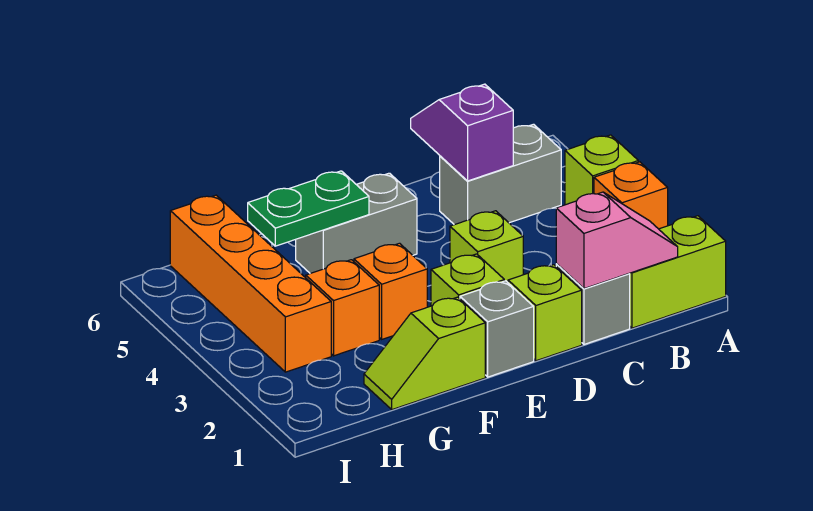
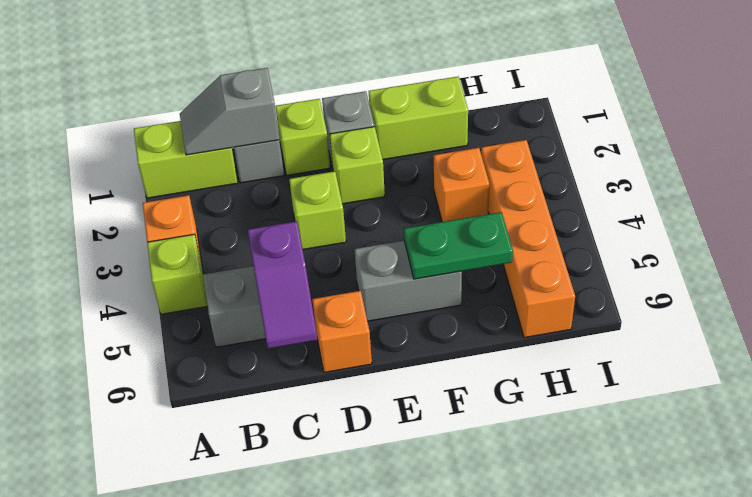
pink 1x2 slope [556,192,678,289] -> grey 1x2 slope [180,68,279,155]
lime 1x2 slope [364,297,485,410] -> lime 1x2 brick [369,77,468,159]
orange 1x1 brick [354,243,427,339] -> orange 1x1 brick moved to [312,291,372,372]

